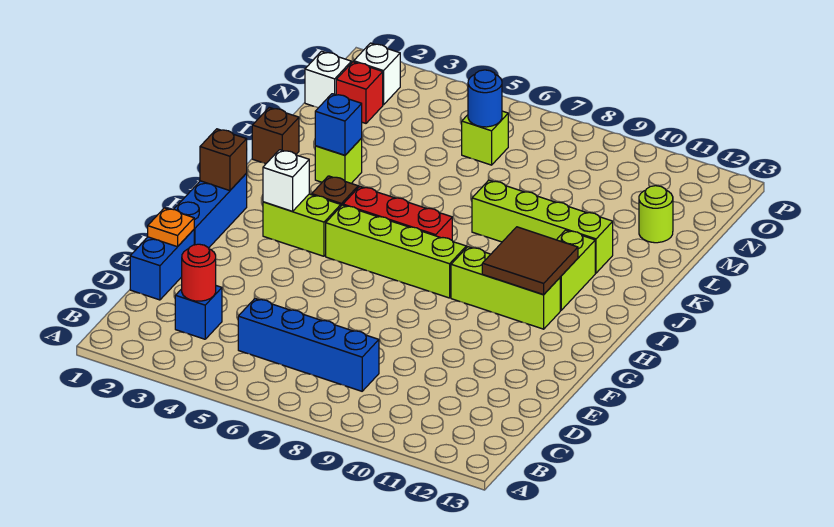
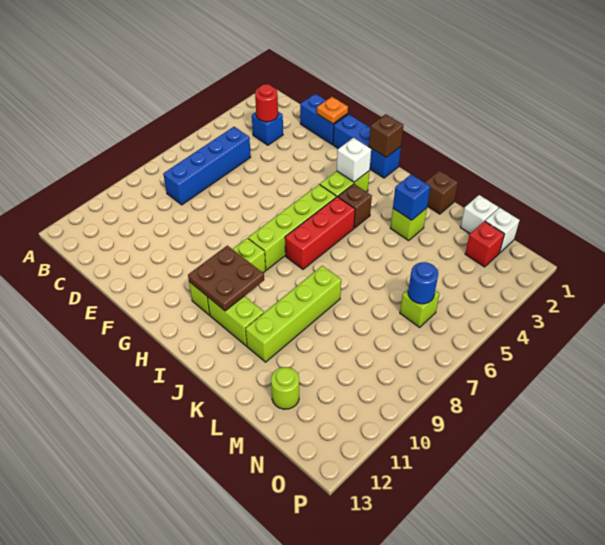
brown 2x2 tile [482,227,578,295] -> brown 2x2 plate [188,246,264,311]
white 1x1 brick [354,43,400,105] -> white 1x1 brick moved to [460,195,499,234]

